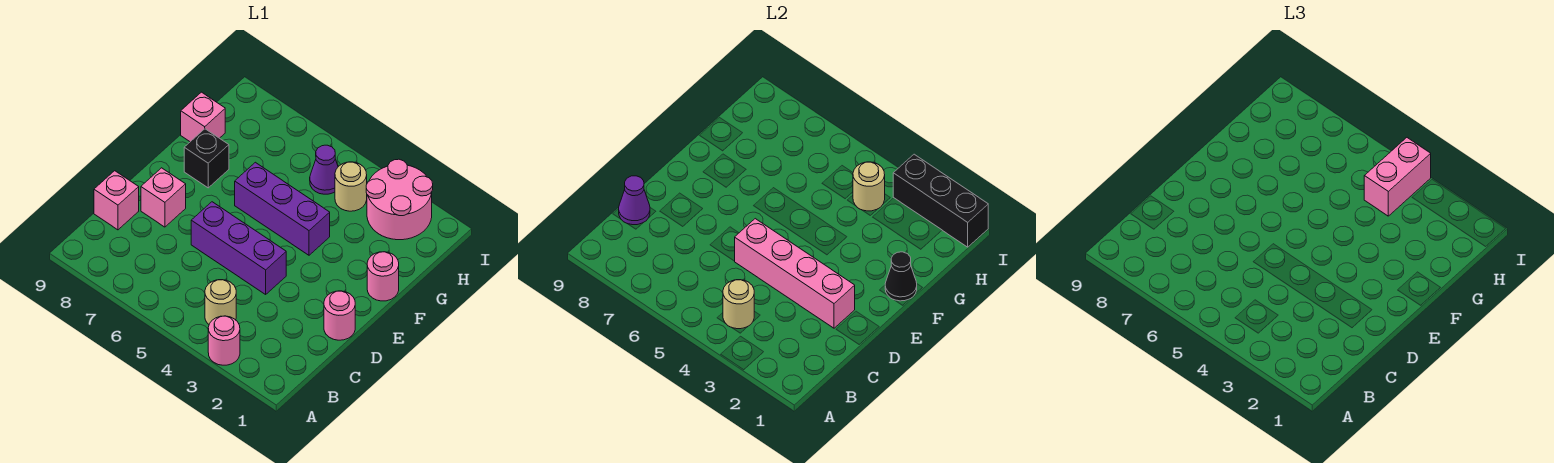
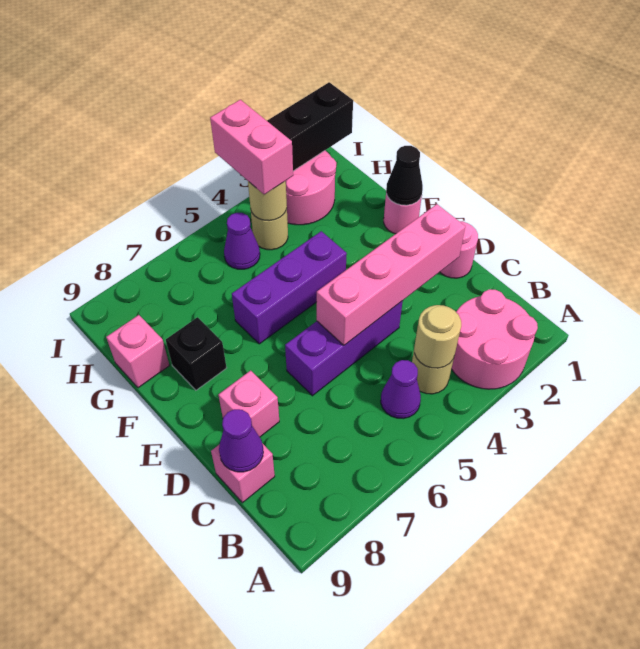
pink 1x1 round brick [208,316,240,365] -> pink 2x2 round brick [452,289,538,389]
none -> purple 1x1 cone [381,360,421,419]

